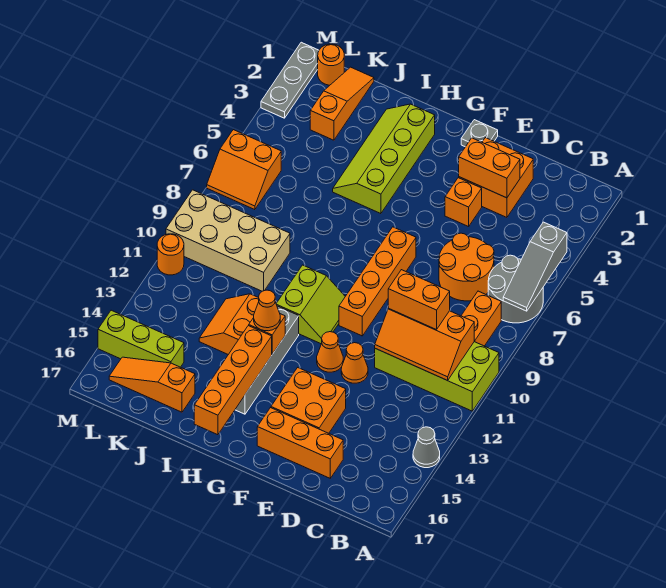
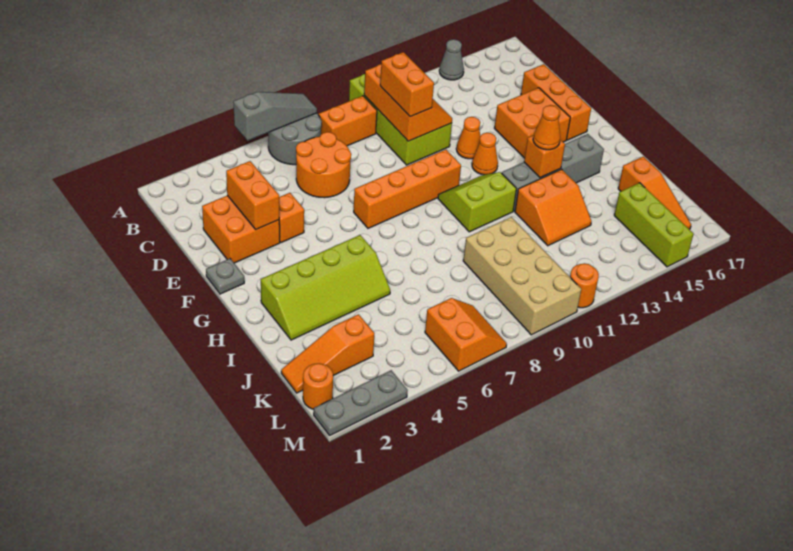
orange 1x4 brick [194,326,272,435] -> none

